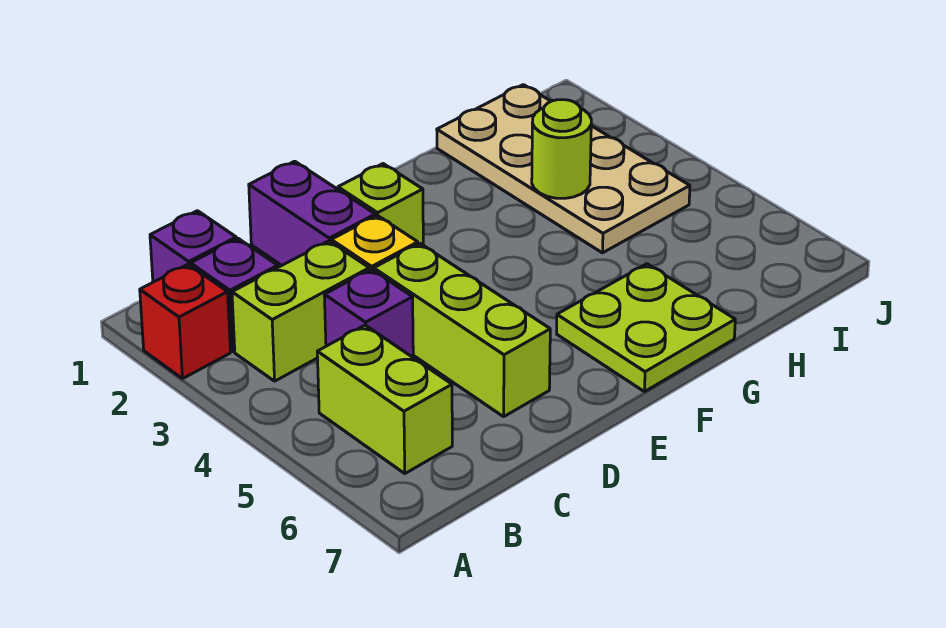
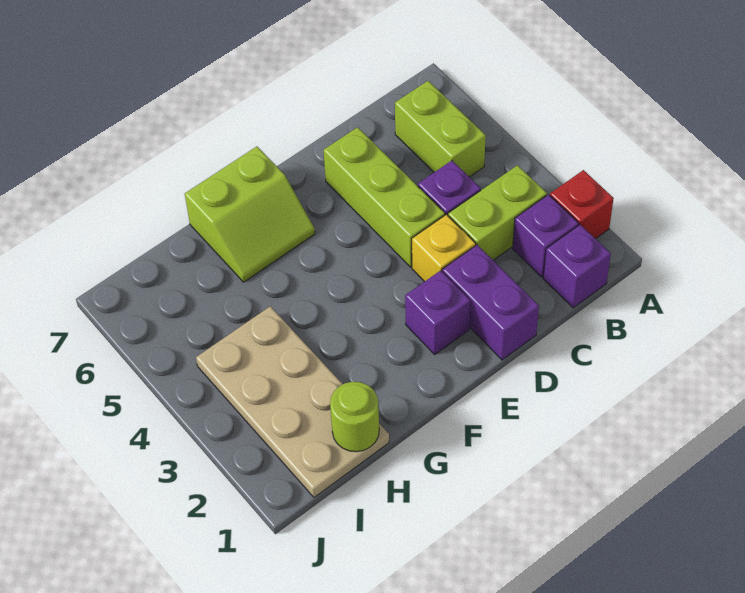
lime 1x1 brick [338,164,423,245] -> purple 1x1 brick [405,271,470,354]
lime 2x2 plate [557,264,735,392] -> lime 2x2 slope [185,147,315,282]
lime 1x1 round brick [532,100,591,198] -> lime 1x1 round brick moved to [330,382,379,452]

